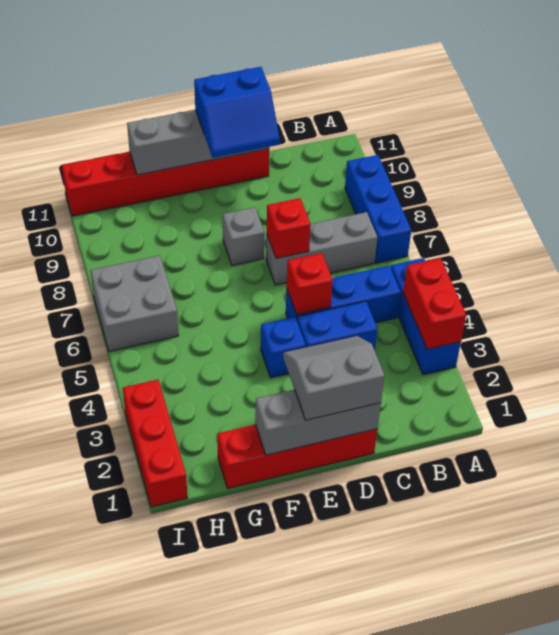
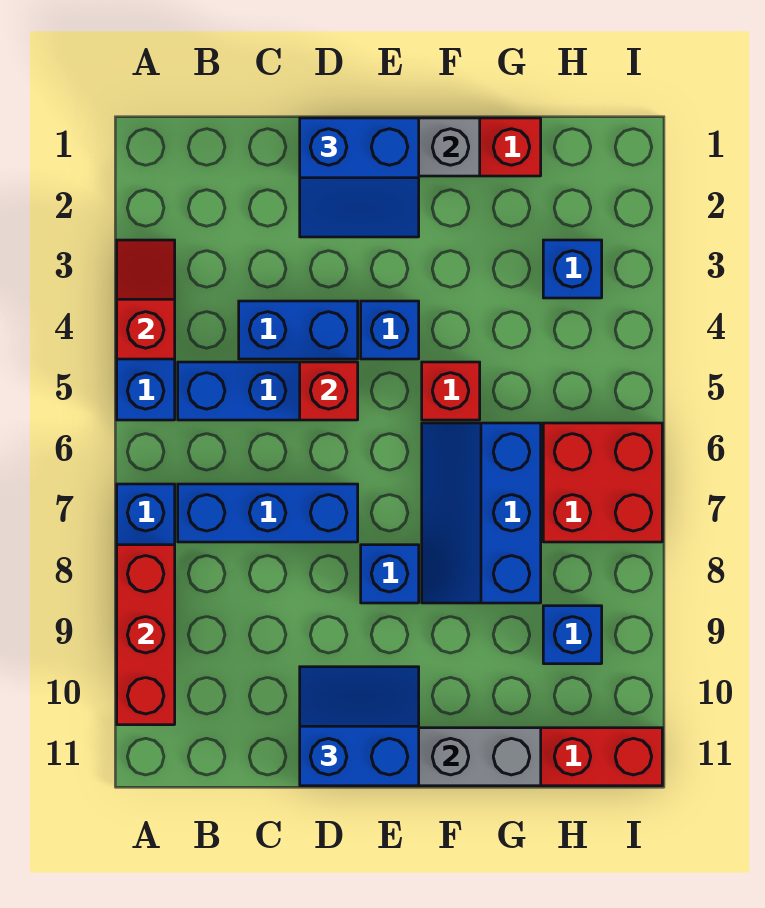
red 1x2 brick [403,258,466,349] -> red 1x2 slope [117,240,175,359]
grey 1x3 brick [266,212,378,285] -> blue 1x3 brick [178,484,358,542]
grey 2x2 slope [283,336,384,420] -> blue 2x2 slope [300,118,419,237]
red 1x1 brick [267,198,311,258] -> red 1x1 brick moved to [422,362,480,420]
grey 1x1 brick [223,207,264,266] -> blue 1x1 brick [361,545,419,603]
none -> blue 2x3 slope [422,423,541,603]
none -> blue 1x1 brick [543,240,602,298]
grey 2x2 brick [90,256,179,351] -> red 2x2 brick [543,423,662,542]
none -> blue 1x1 brick [543,606,602,664]
red 1x3 brick [123,380,188,507] -> red 1x3 brick moved to [117,545,175,725]

